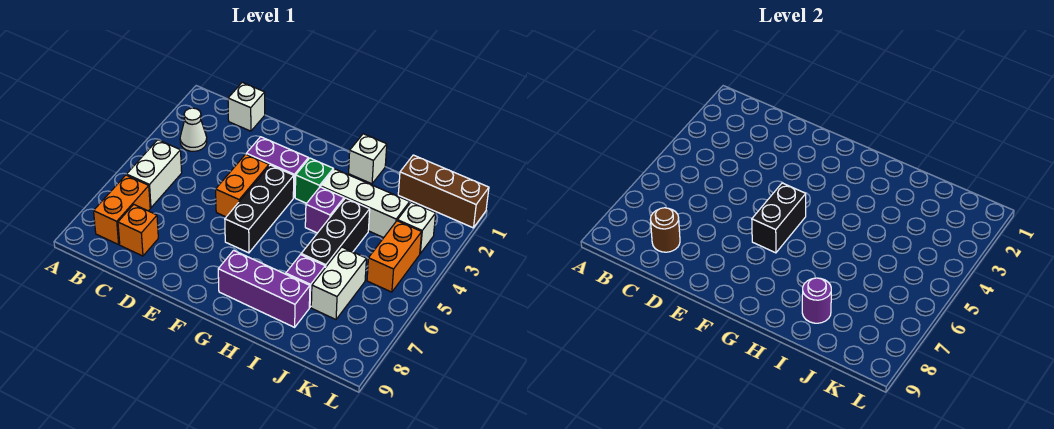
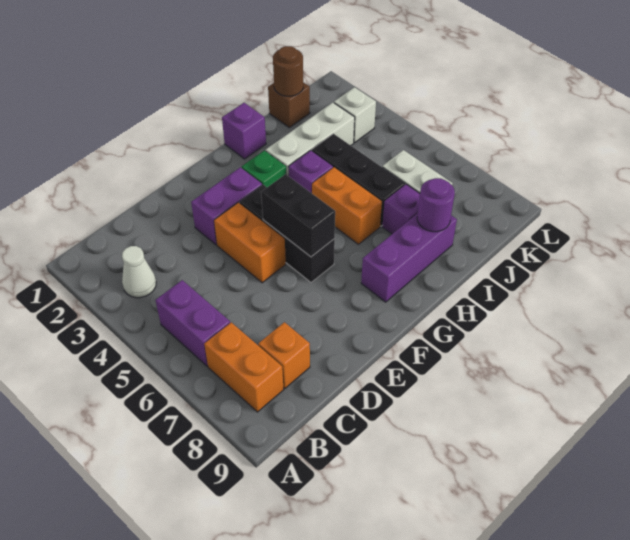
white 1x2 brick [127,140,182,208] -> purple 1x2 brick [155,280,230,366]
white 1x1 brick [228,82,265,131] -> none
brown 1x1 round brick [650,208,680,252] -> brown 1x1 round brick moved to [273,46,303,96]
white 1x1 brick [349,134,387,184] -> purple 1x1 brick [222,103,266,159]
brown 1x3 brick [398,155,489,228] -> brown 1x1 brick [268,82,310,128]
orange 1x2 brick [367,221,422,292] -> orange 1x2 brick moved to [312,167,382,244]

